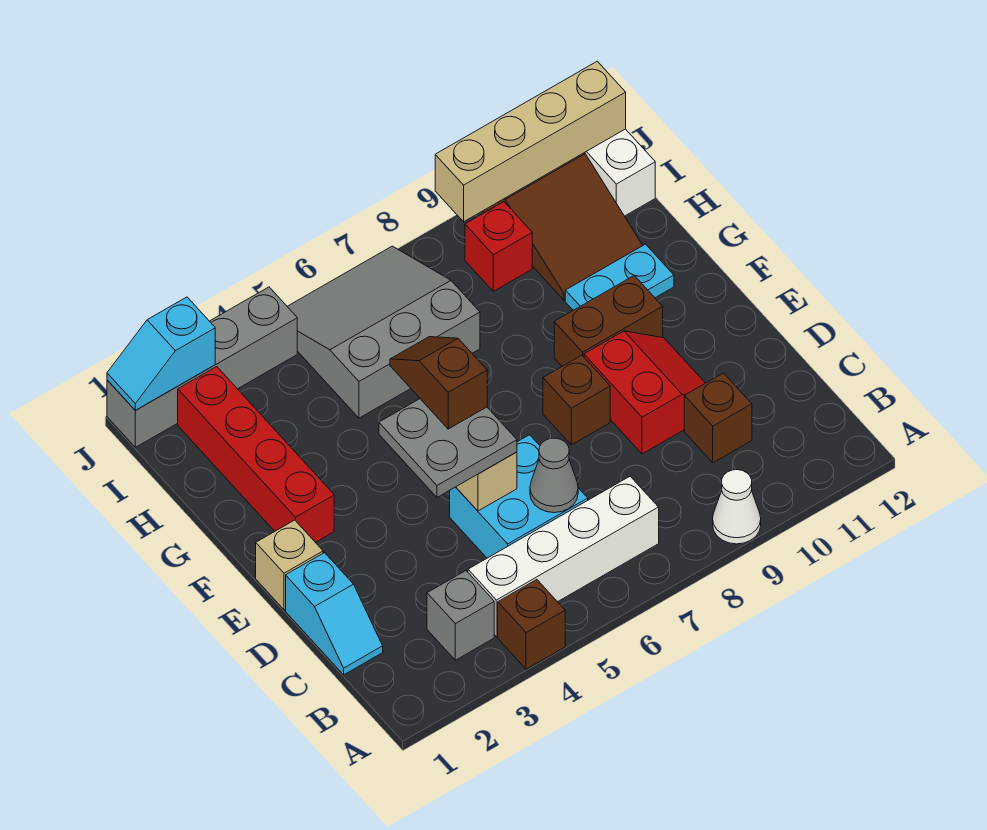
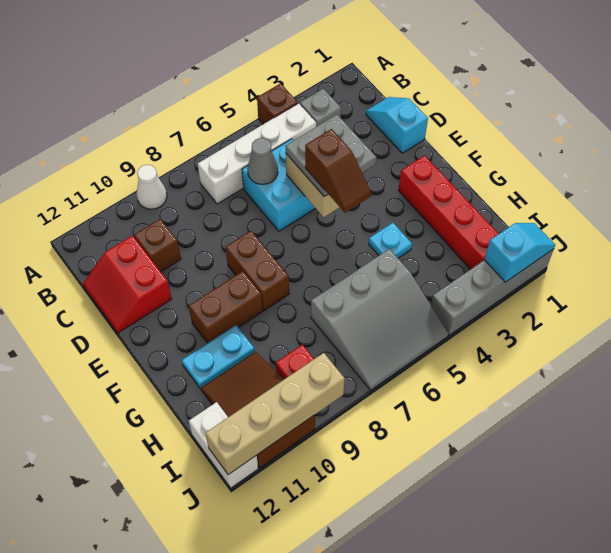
red 2x2 slope [584,331,705,454] -> red 2x2 slope moved to [83,236,172,333]
tan 1x1 brick [256,520,323,610] -> none
brown 1x1 brick [543,355,610,445] -> brown 1x2 brick [225,231,289,310]
none -> cyan 1x1 plate [369,223,412,258]

